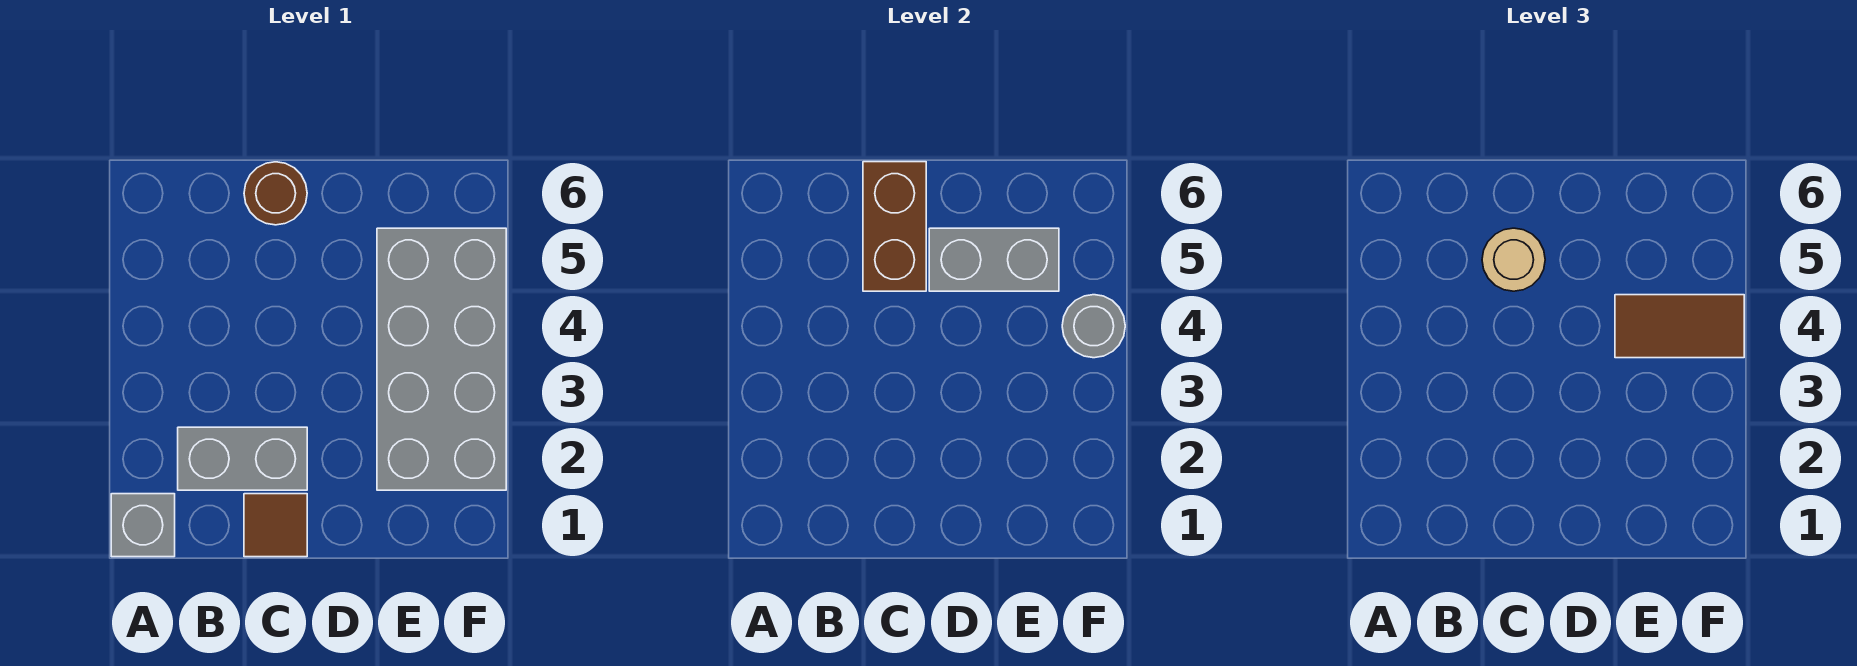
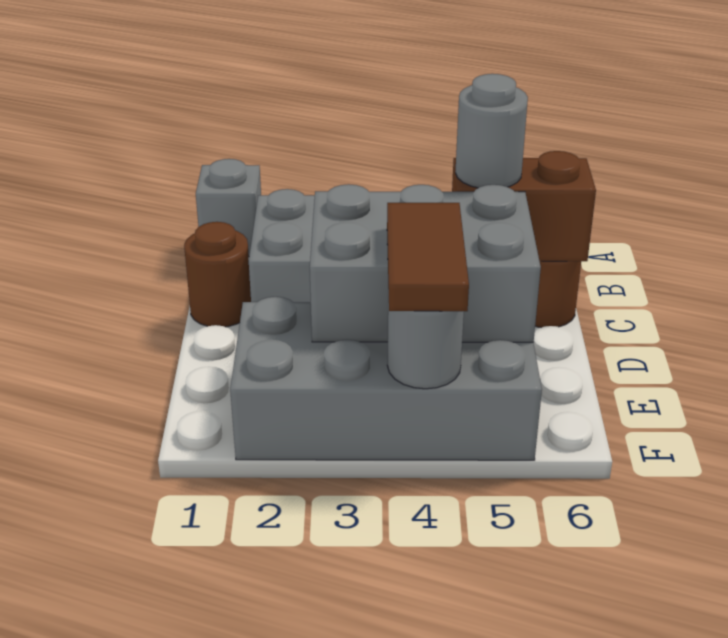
brown 1x1 tile [244,494,307,557] -> brown 1x1 round brick [184,222,251,327]
tan 1x1 round brick [1482,228,1545,291] -> grey 1x1 round brick [455,74,528,188]
grey 1x2 brick [929,228,1059,291] -> grey 2x3 brick [310,184,541,342]

